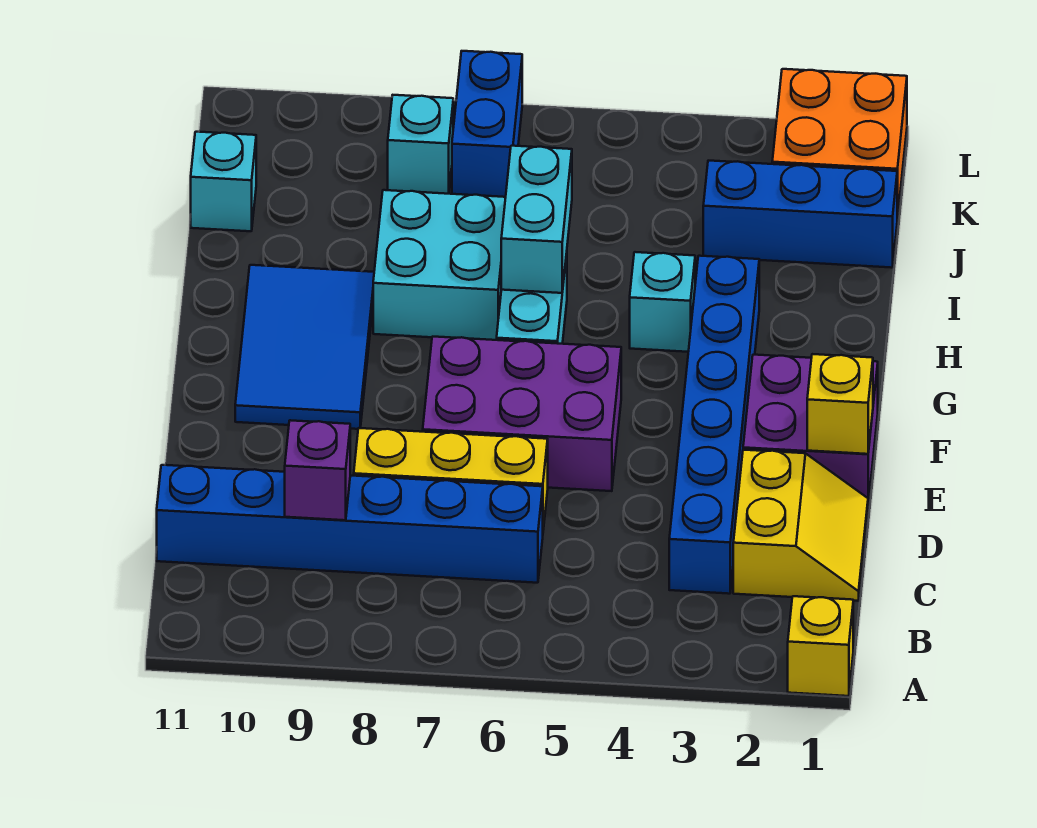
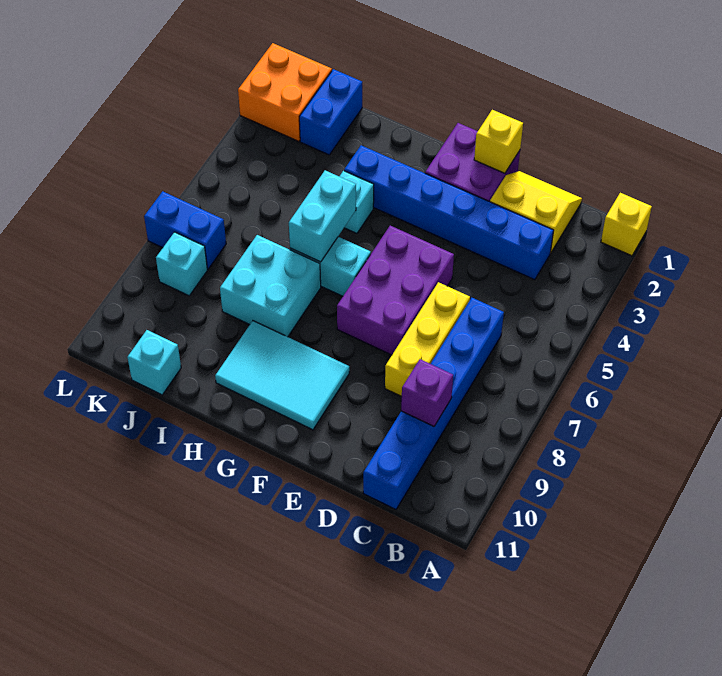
blue 2x3 tile [235,265,374,429] -> cyan 2x3 tile [215,321,349,430]
cyan 1x2 brick [501,146,572,293] -> cyan 1x2 brick turned to [289,170,356,262]
blue 1x3 brick [703,161,897,268] -> blue 1x2 brick [299,69,362,155]

